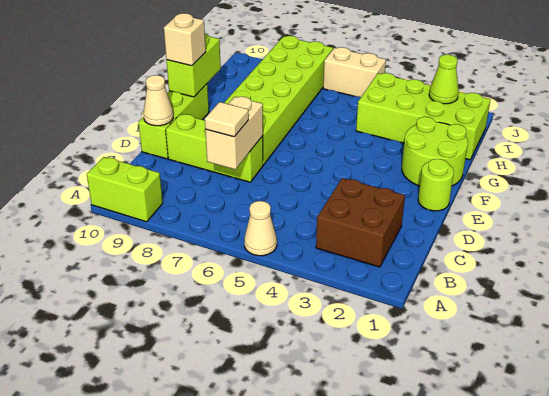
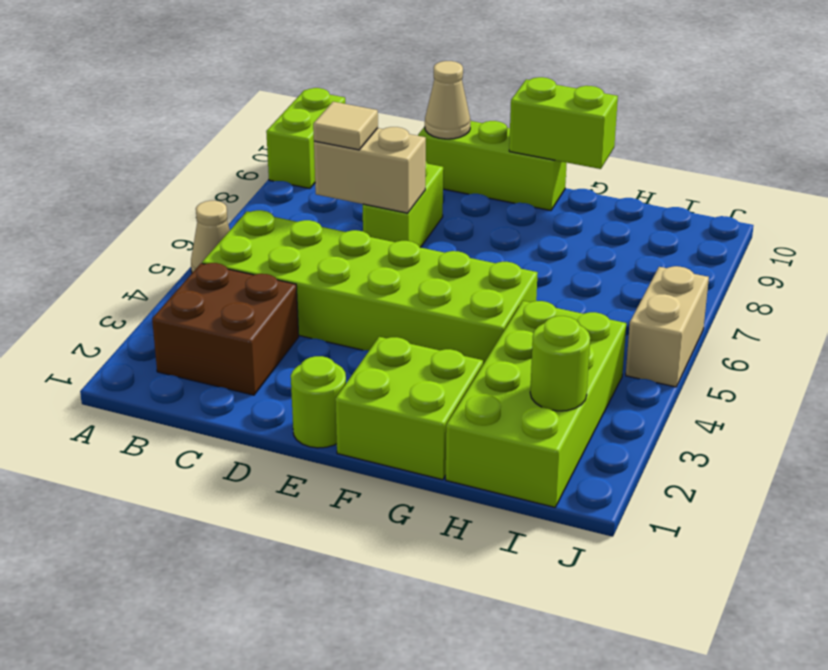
lime 1x3 brick [166,114,263,182] -> lime 1x2 brick [363,162,443,248]
lime 2x6 brick [224,36,333,165] -> lime 2x6 brick moved to [202,210,538,364]
lime 2x2 round brick [402,117,468,186] -> lime 2x2 brick [335,337,483,480]
tan 1x1 brick [164,13,206,66] -> none
lime 1x1 cone [429,55,459,104] -> lime 1x1 round brick [530,316,590,411]

